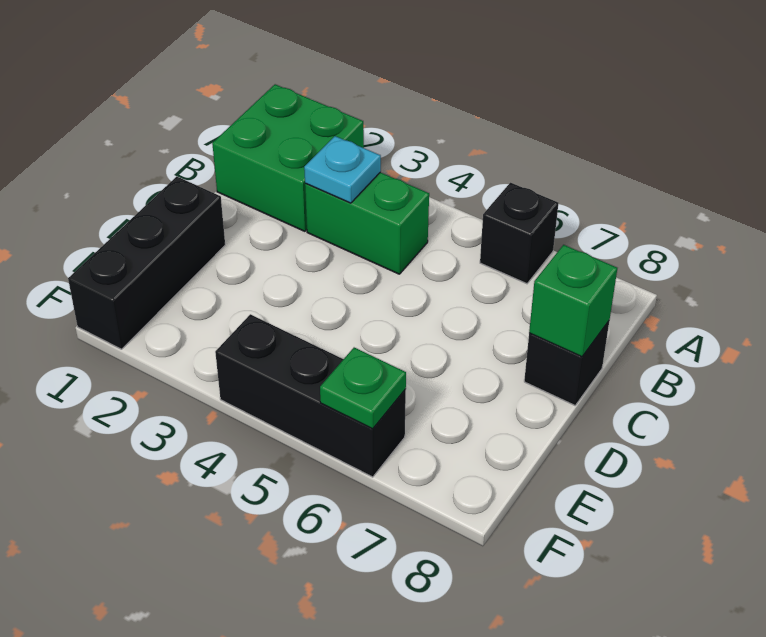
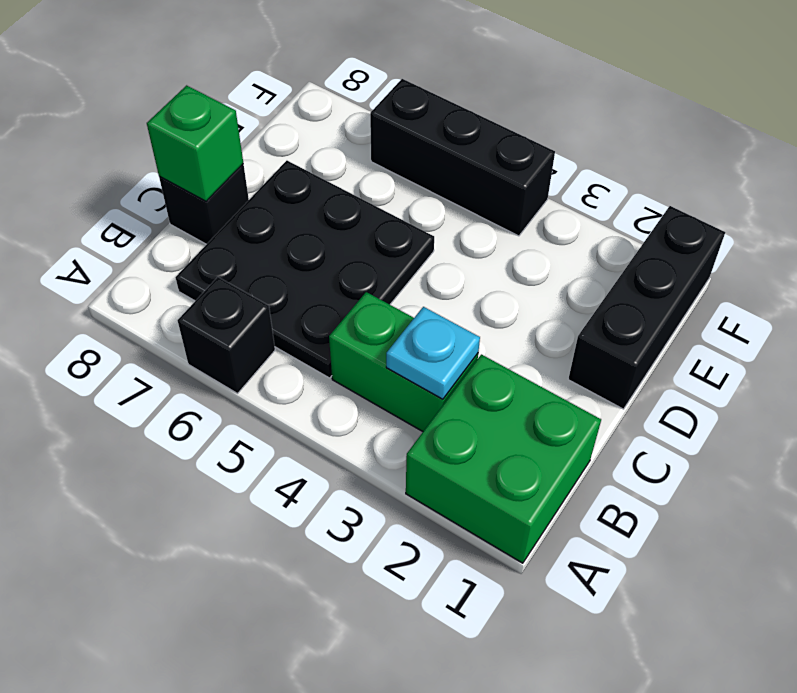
none -> black 3x3 plate [176,161,434,378]
green 1x1 plate [320,348,406,429] -> none

